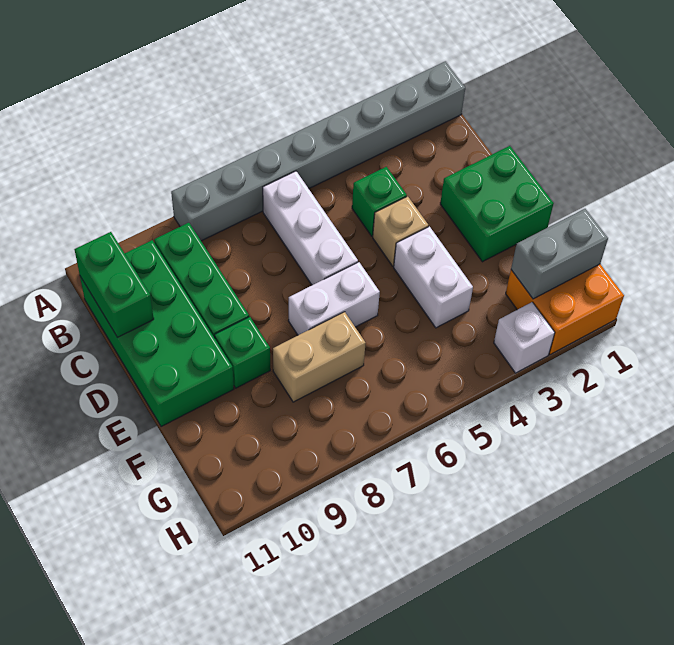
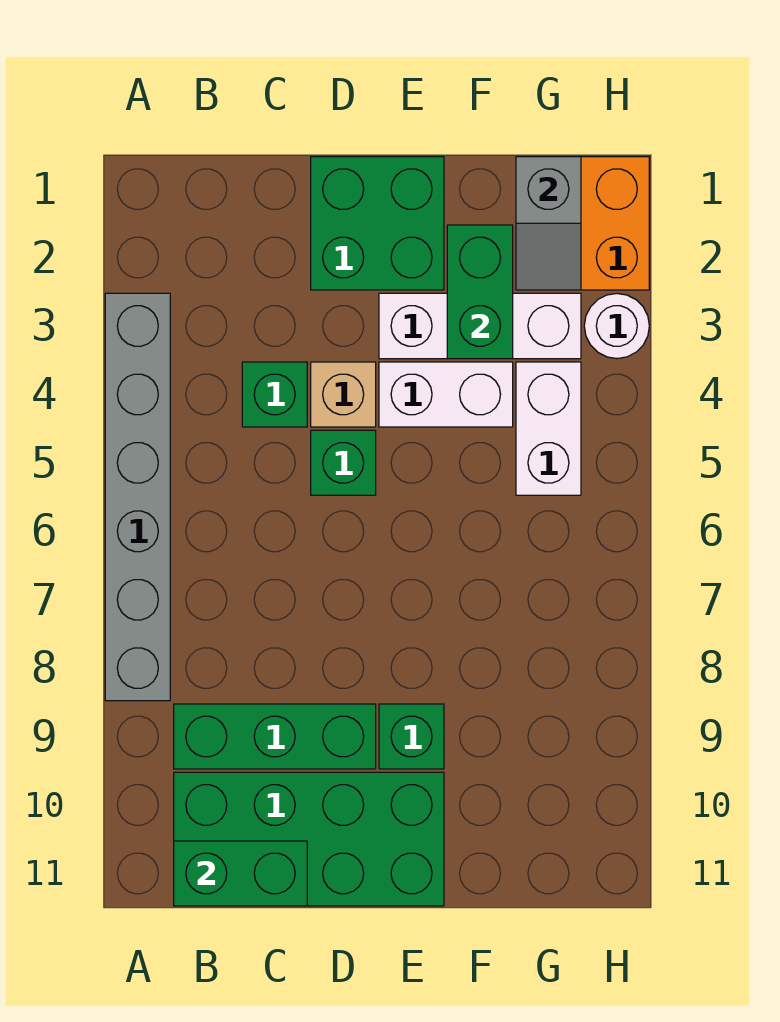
grey 1x8 brick [171,61,465,241] -> grey 1x6 brick [105,293,170,701]
white 1x3 brick [263,171,358,285] -> white 1x3 brick moved to [379,293,581,359]
none -> green 1x1 brick [311,430,376,495]
white 1x2 brick [288,262,380,335] -> white 1x2 brick moved to [516,362,581,495]
none -> green 1x2 brick [447,225,513,359]
tan 1x2 brick [273,312,366,402] -> none
grey 1x2 brick [511,209,608,299] -> grey 1x2 slope [516,157,581,290]
white 1x1 brick [494,302,555,373] -> white 1x1 round brick [584,294,649,359]

